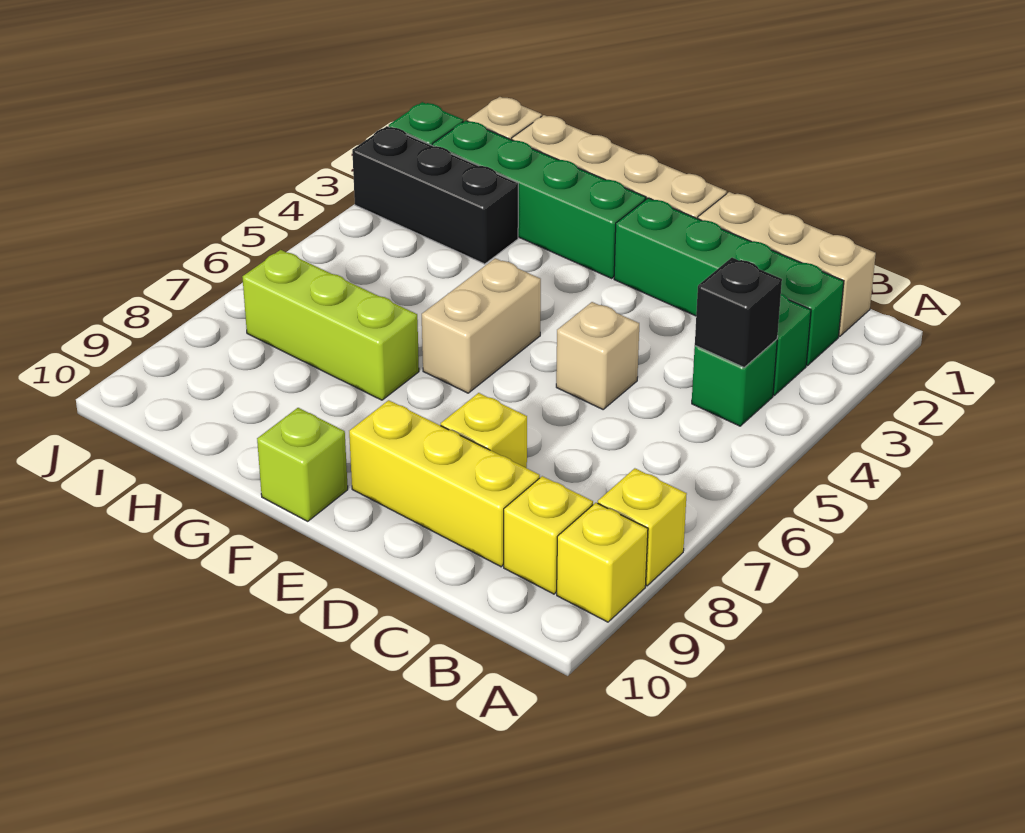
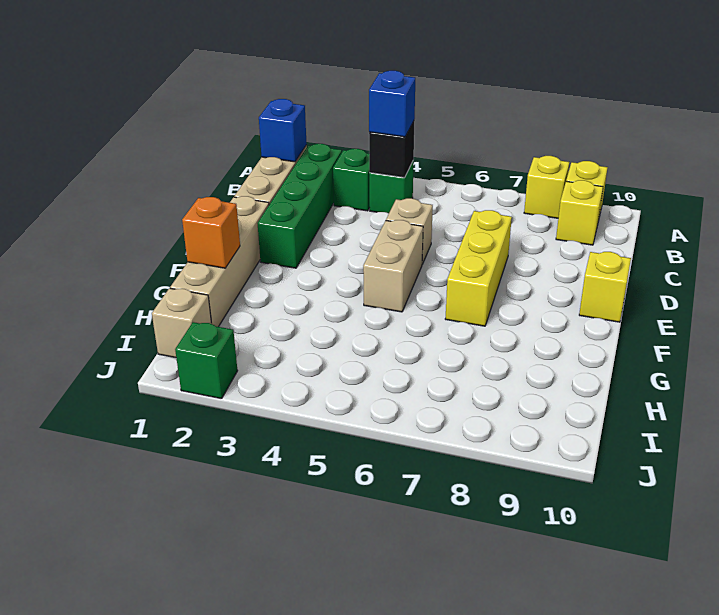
none -> blue 1x1 brick [259,99,307,162]
none -> blue 1x1 brick [369,71,415,137]
yellow 1x3 brick [349,400,540,567] -> yellow 1x3 brick moved to [445,210,512,326]
yellow 1x1 brick [441,393,527,468] -> yellow 1x1 brick moved to [579,252,631,322]
green 1x4 brick [432,121,646,279] -> none
tan 1x2 brick [422,258,541,393] -> tan 1x2 brick turned to [363,220,423,312]
lime 1x1 brick [257,408,348,521] -> none
none -> orange 1x1 brick [182,197,240,268]
lime 1x3 brick [243,250,419,400] -> none
black 1x3 brick [352,126,518,264] -> none

